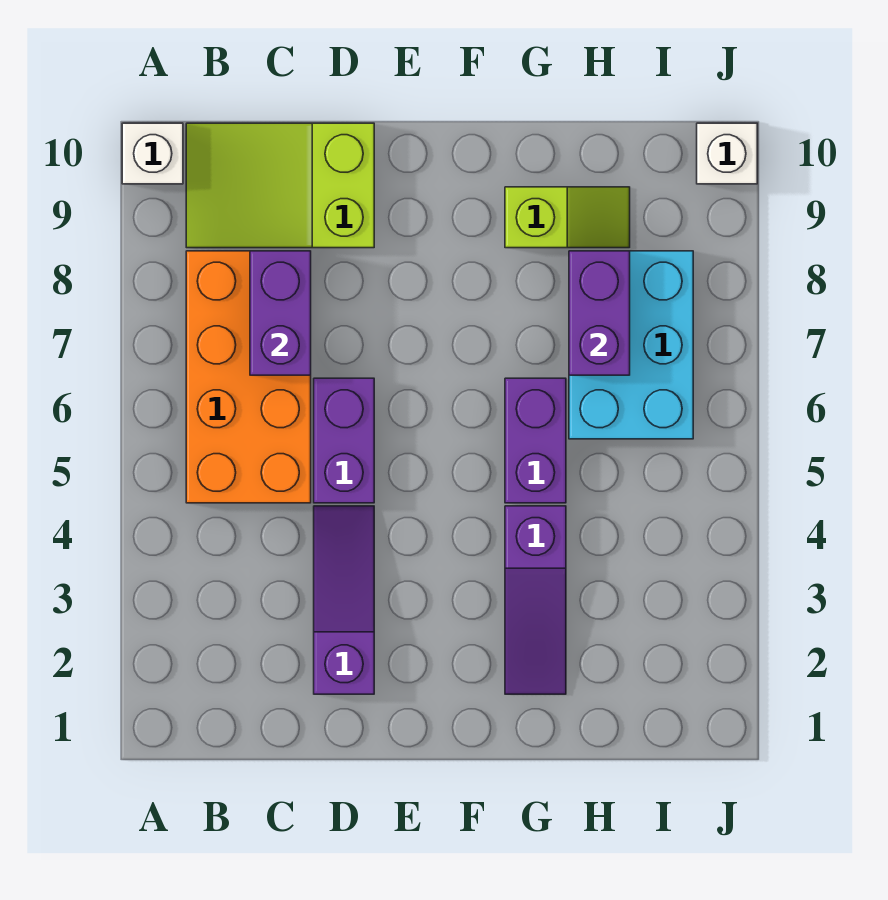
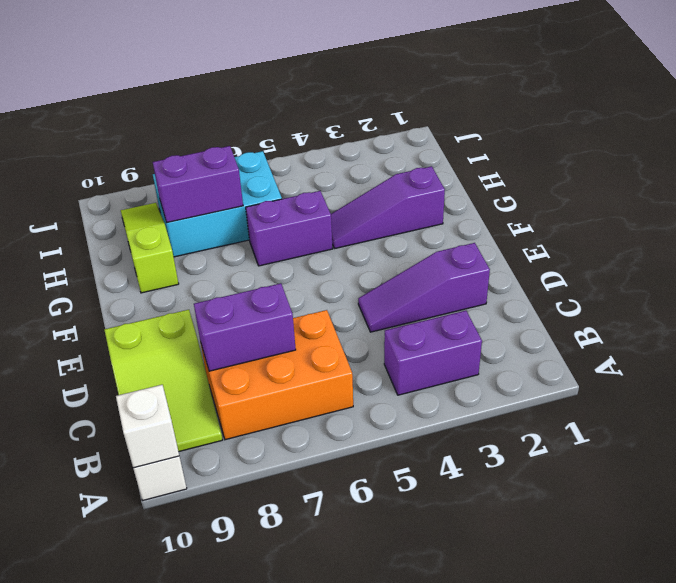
orange 2x4 brick [186,251,311,503] -> orange 2x3 brick [201,310,353,440]
purple 1x2 brick [314,378,374,503] -> purple 1x2 brick moved to [384,311,482,395]
purple 1x3 slope [505,506,566,694] -> purple 1x3 slope turned to [331,166,445,249]
lime 1x2 slope [505,187,630,248] -> lime 1x3 slope [121,203,179,293]
white 1x1 brick [697,123,757,184] -> white 1x1 brick moved to [116,385,179,468]

